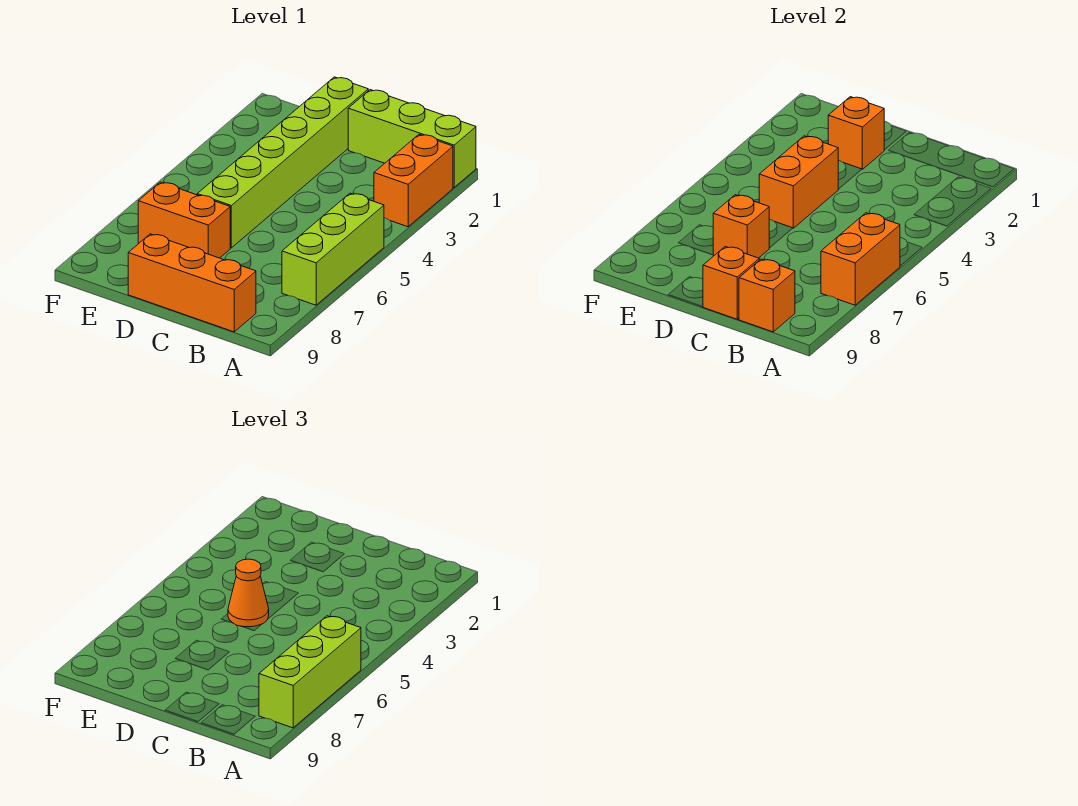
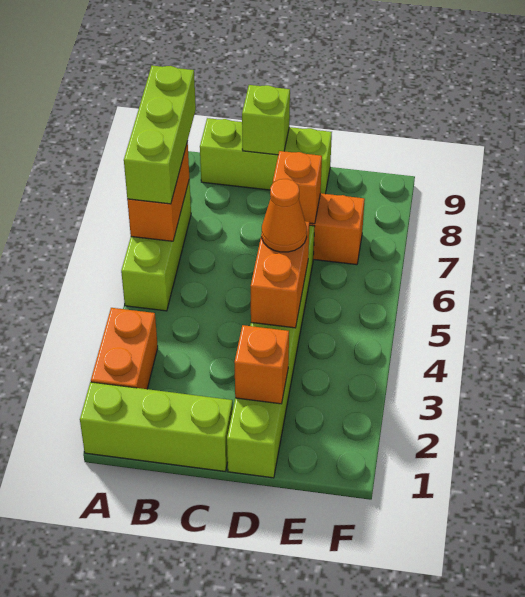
orange 1x3 brick [128,234,256,332] -> lime 1x3 brick [200,118,332,194]
orange 1x1 brick [739,259,795,332] -> none
orange 1x1 brick [703,247,759,319] -> lime 1x1 brick [242,85,290,155]

